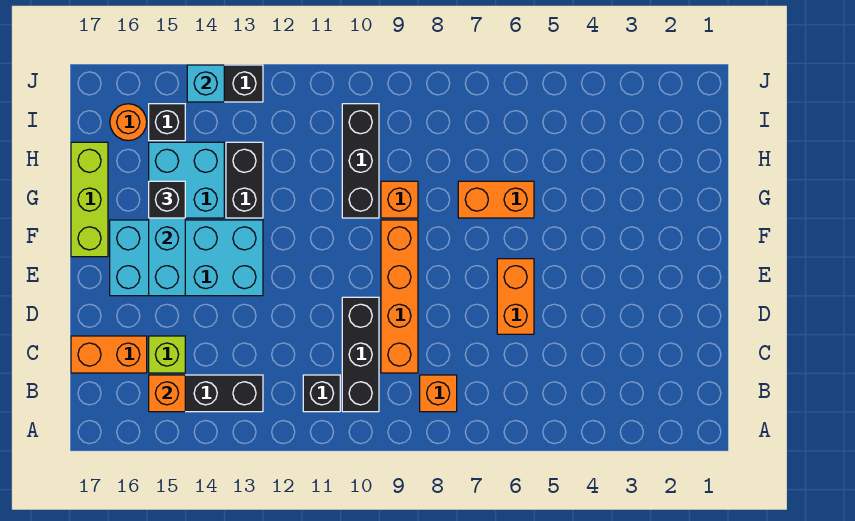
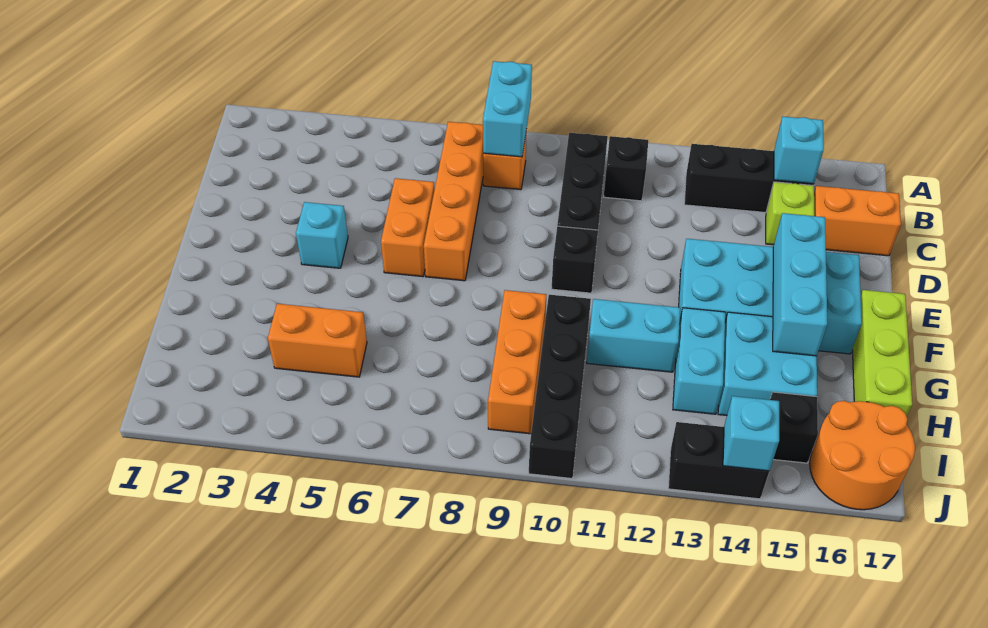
none -> cyan 1x2 brick [483,61,532,157]
orange 1x1 brick [149,375,185,412] -> cyan 1x1 brick [774,117,824,184]
orange 1x4 brick [381,220,418,373] -> orange 1x4 brick moved to [424,122,484,281]
none -> cyan 1x1 brick [296,202,348,268]
orange 1x2 brick [458,181,534,218] -> orange 1x2 brick moved to [268,304,367,377]
orange 1x1 brick [381,181,418,218] -> orange 1x3 brick [488,290,546,434]
black 1x3 brick [342,104,379,218] -> black 1x4 brick [529,295,591,478]
none -> cyan 1x2 brick [587,299,680,372]
black 1x2 brick [226,142,263,218] -> cyan 1x2 brick [673,308,725,414]
black 1x1 brick [149,181,185,218] -> black 1x1 brick moved to [551,226,598,293]
orange 1x1 round brick [110,104,147,141] -> orange 2x2 round brick [810,401,915,510]

